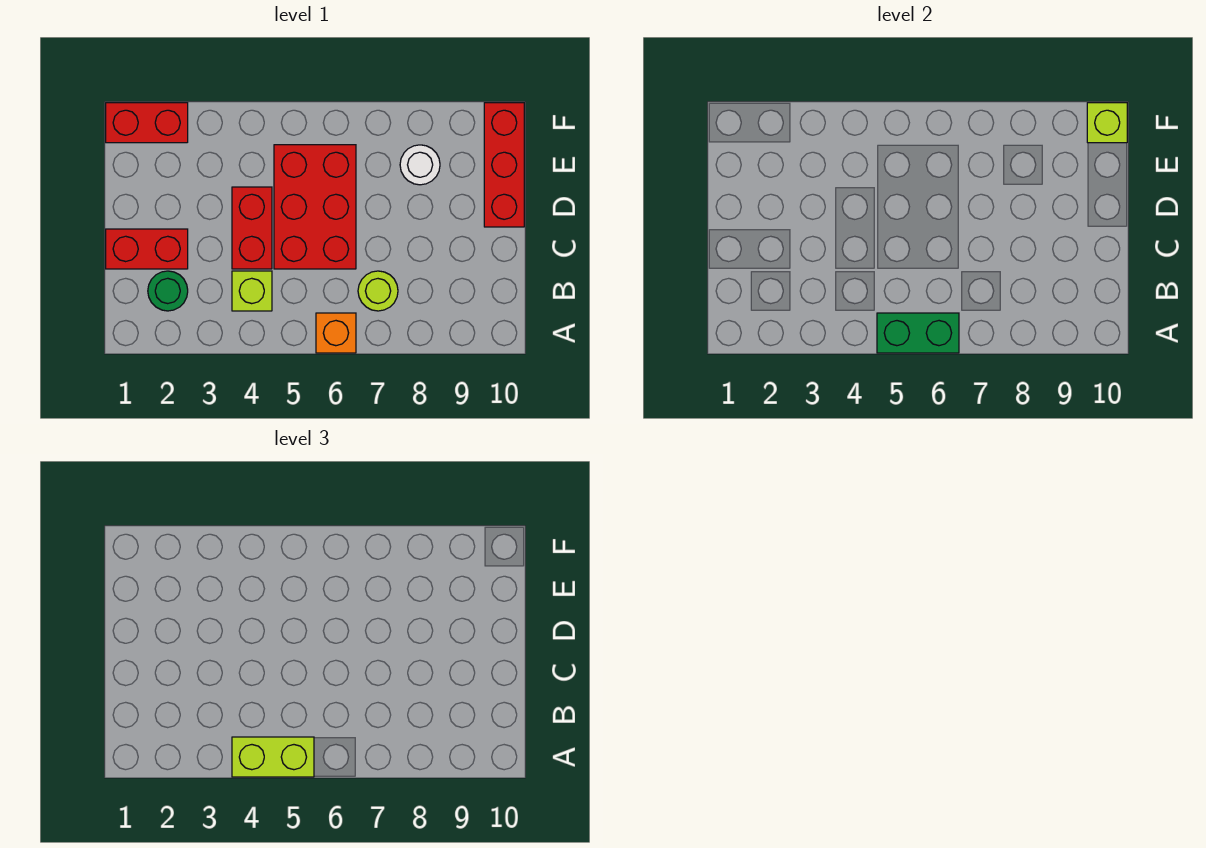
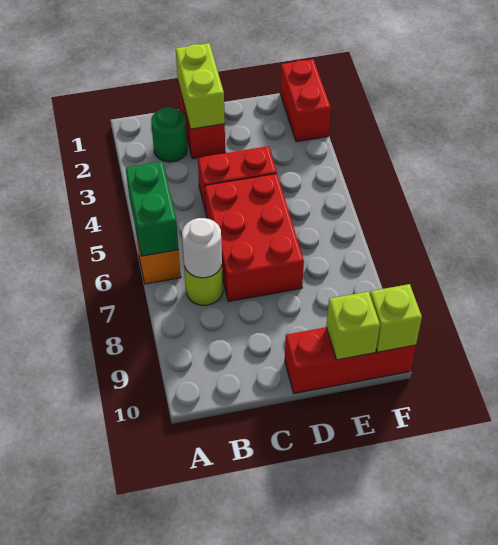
lime 1x2 brick [232,737,314,777] -> lime 1x2 brick moved to [176,43,225,129]
lime 1x1 brick [232,271,272,311] -> lime 1x1 brick moved to [326,292,380,360]
red 2x3 brick [274,145,356,269] -> red 2x3 brick turned to [205,174,304,301]
white 1x1 round brick [400,145,440,185] -> white 1x1 round brick moved to [182,218,222,278]

